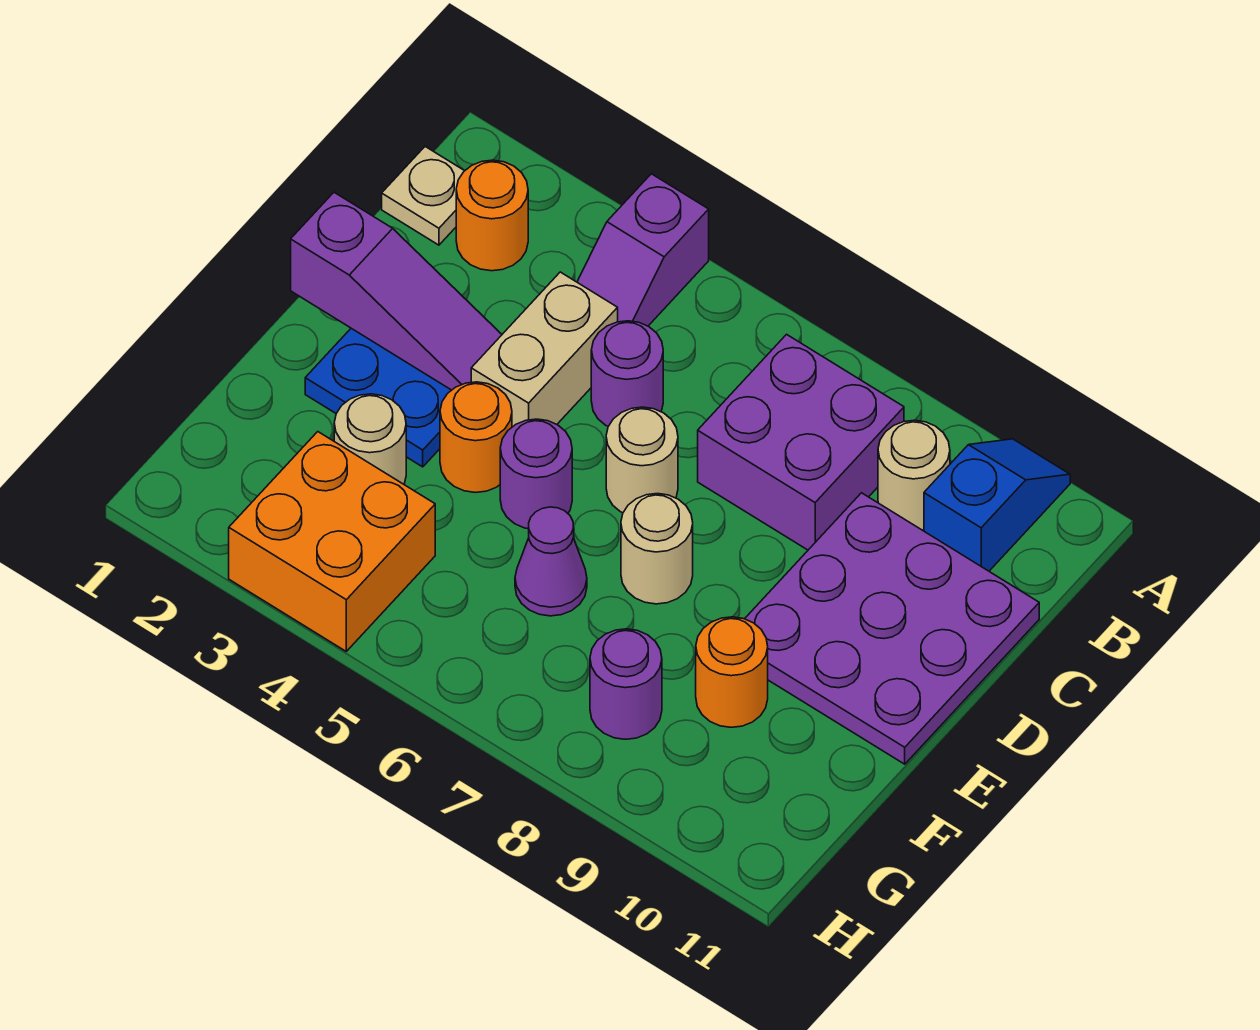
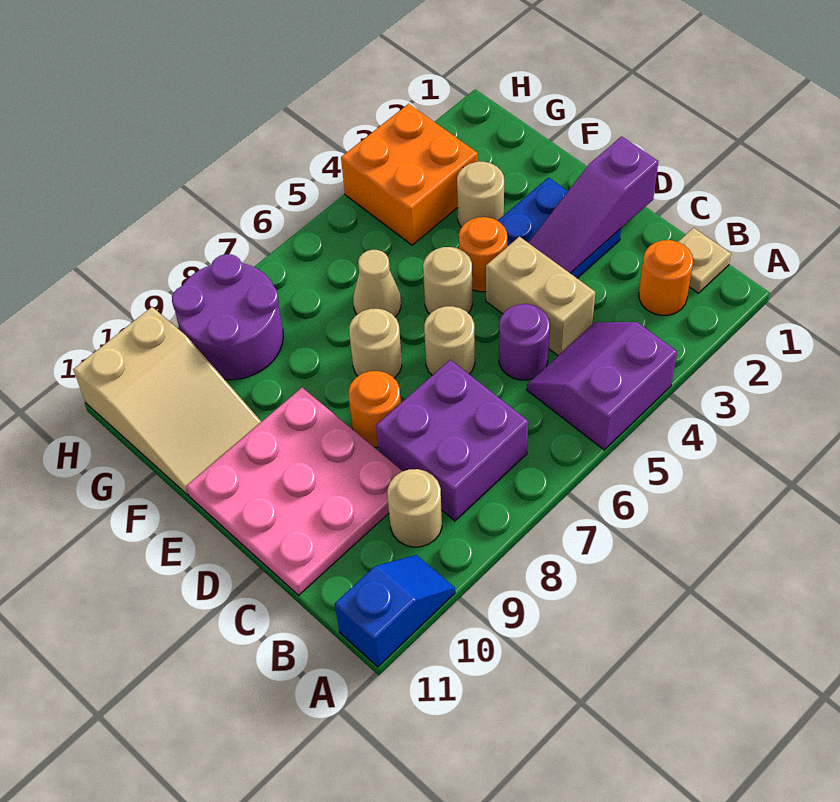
purple 1x2 slope [577,174,709,326] -> purple 2x2 slope [527,322,677,450]
blue 1x2 slope [924,439,1070,571] -> blue 1x2 slope turned to [335,555,455,667]
purple 3x3 plate [745,493,1039,764] -> pink 3x3 plate [186,388,403,595]
purple 1x1 round brick [500,419,572,529] -> tan 1x1 round brick [423,247,472,314]
purple 1x1 cone [515,507,587,616] -> tan 1x1 cone [353,250,401,317]
orange 1x1 round brick [696,617,768,727] -> orange 1x1 round brick moved to [349,371,401,447]
none -> tan 2x3 slope [73,307,261,495]
purple 1x1 round brick [590,629,662,739] -> purple 2x2 round brick [172,254,283,380]

